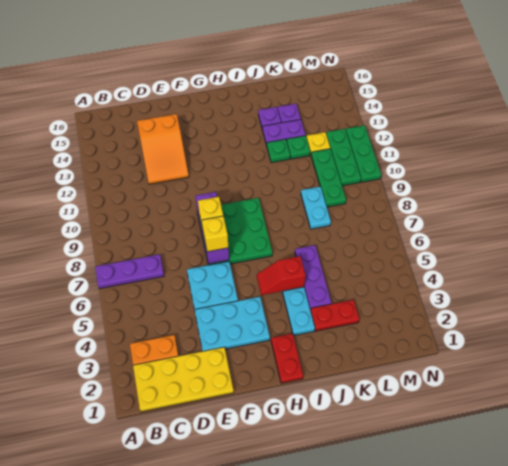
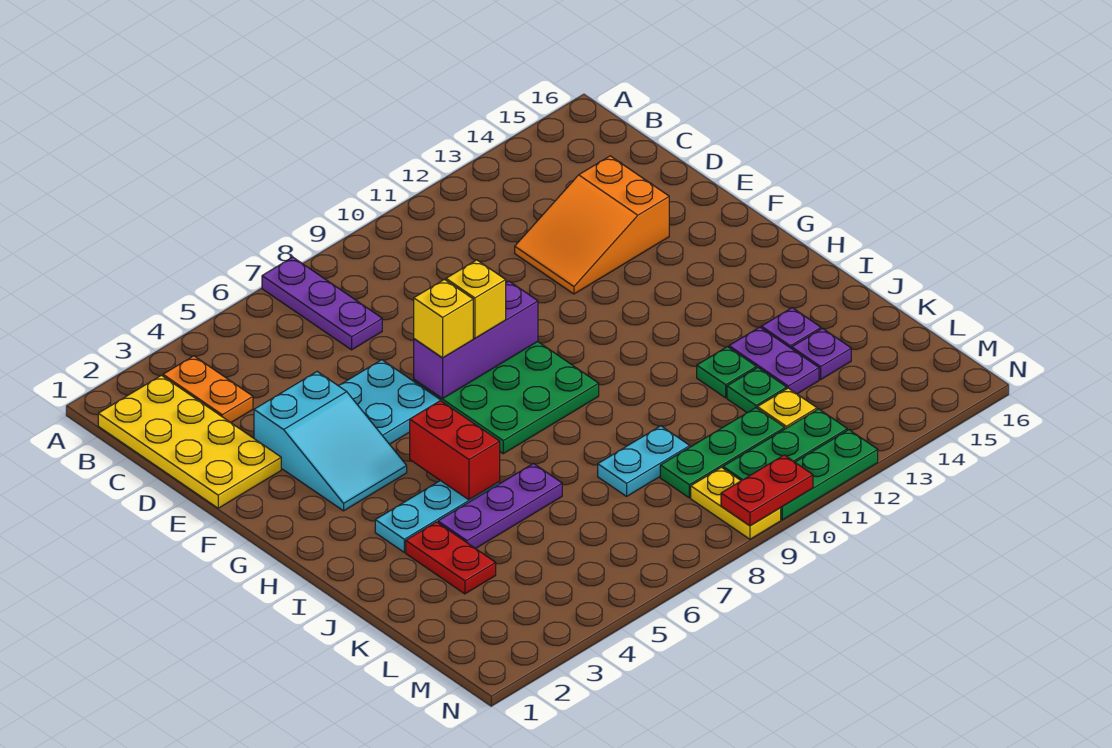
cyan 2x3 plate [195,297,270,351] -> cyan 2x3 slope [254,372,407,511]
red 1x2 plate [271,334,303,383] -> red 1x2 plate moved to [721,455,813,526]
red 1x2 slope [257,256,306,295] -> red 1x2 brick [410,401,500,500]
none -> yellow 1x2 plate [691,467,781,539]

